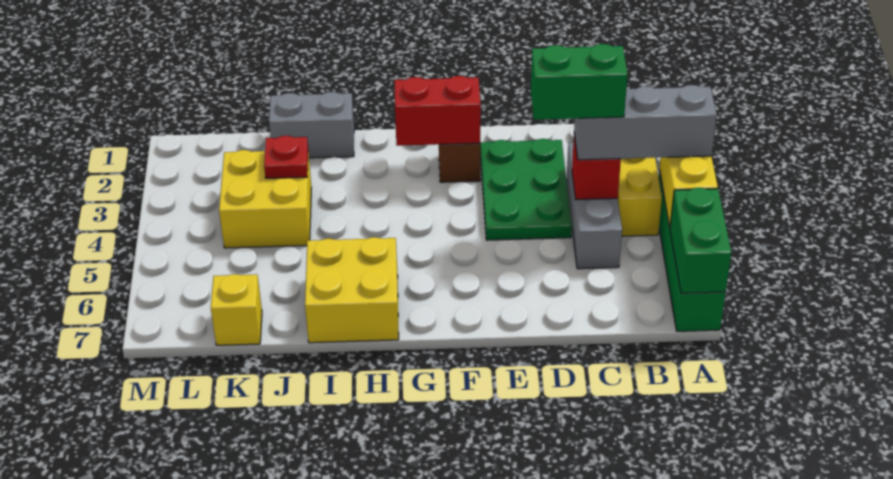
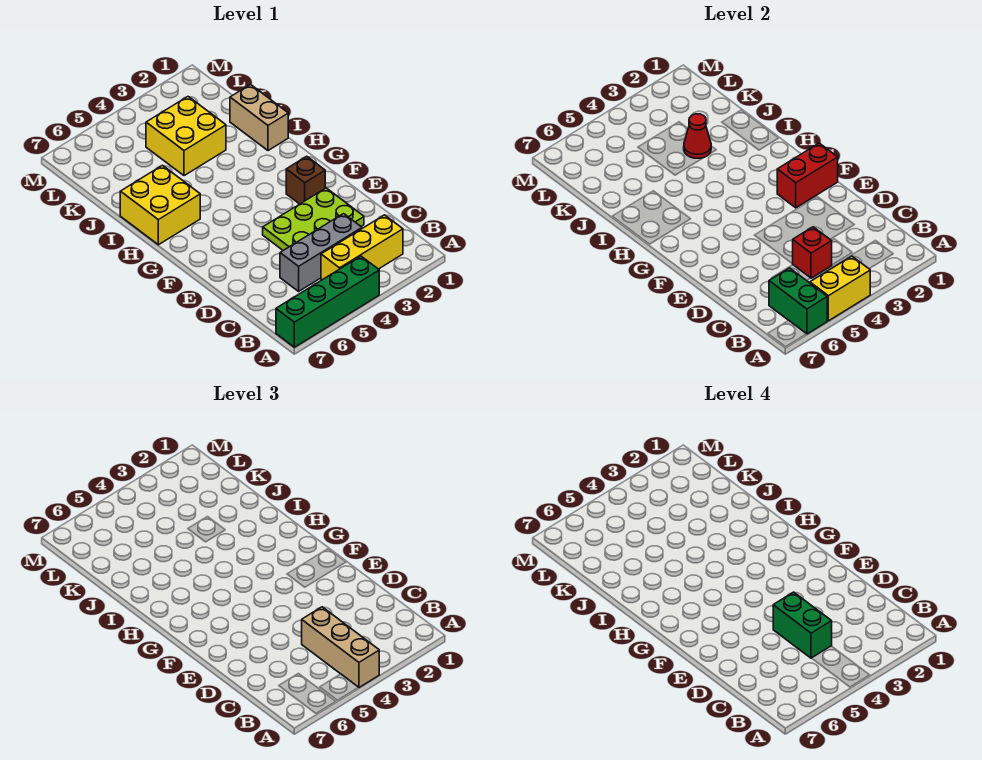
grey 1x3 brick [574,85,717,160] -> tan 1x3 brick [302,607,379,688]
green 1x2 brick [670,188,731,293] -> green 1x2 brick turned to [769,268,827,334]
green 2x3 plate [480,139,572,240] -> lime 2x3 plate [263,188,364,250]
red 1x2 brick [394,76,481,146] -> red 1x2 brick turned to [777,143,838,208]
grey 1x2 brick [269,92,354,158] -> tan 1x2 brick [230,85,288,151]
red 1x1 plate [264,136,308,178] -> red 1x1 cone [684,114,711,158]
yellow 1x1 brick [211,274,262,345] -> none

